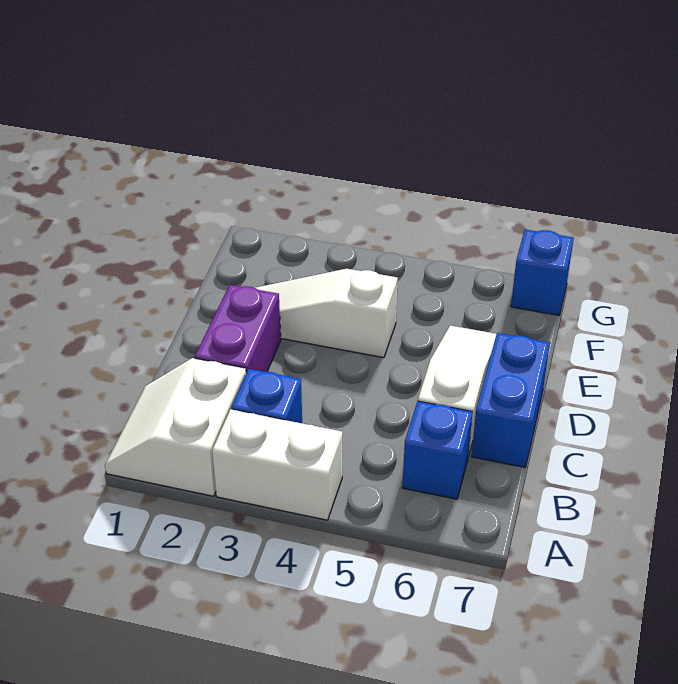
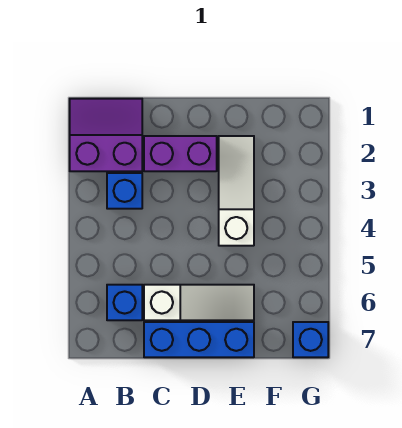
white 2x2 slope [105,358,246,496] -> purple 2x2 slope [70,99,142,171]
white 1x2 brick [212,409,342,520] -> none
blue 1x2 brick [471,333,550,467] -> blue 1x3 brick [144,322,254,357]

